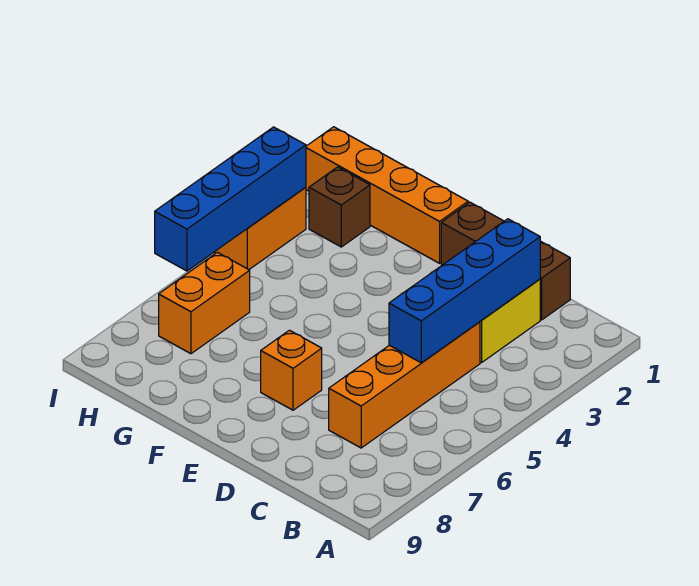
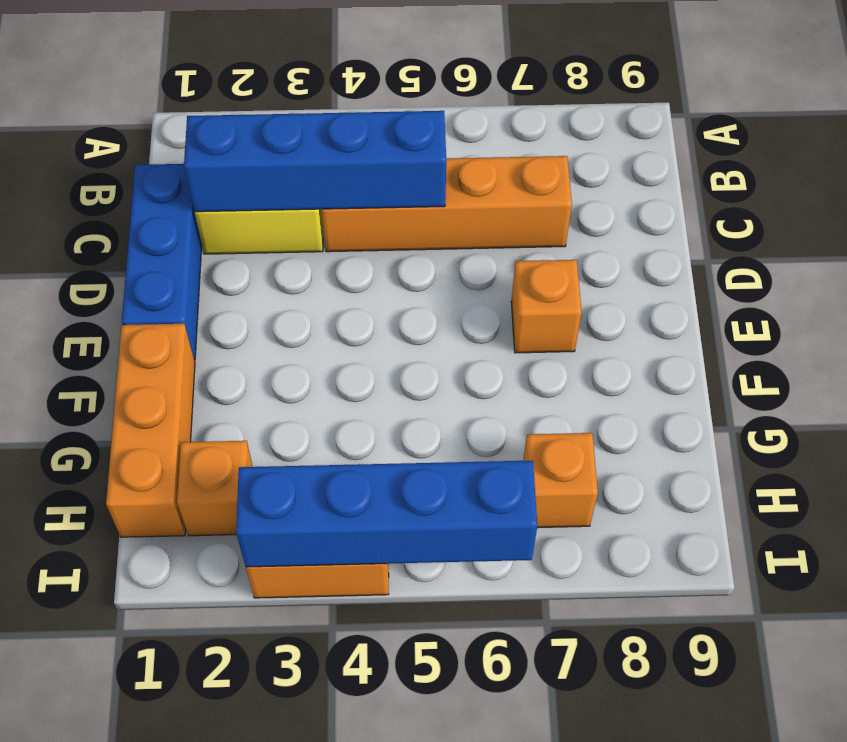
brown 1x3 brick [441,202,570,320] -> blue 1x3 brick [122,164,202,360]
orange 1x4 brick [306,127,468,263] -> orange 1x3 brick [106,324,195,537]
brown 1x1 brick [309,167,370,247] -> orange 1x1 brick [177,441,253,536]
orange 1x2 brick [159,252,250,354] -> orange 1x1 brick [523,433,598,528]

